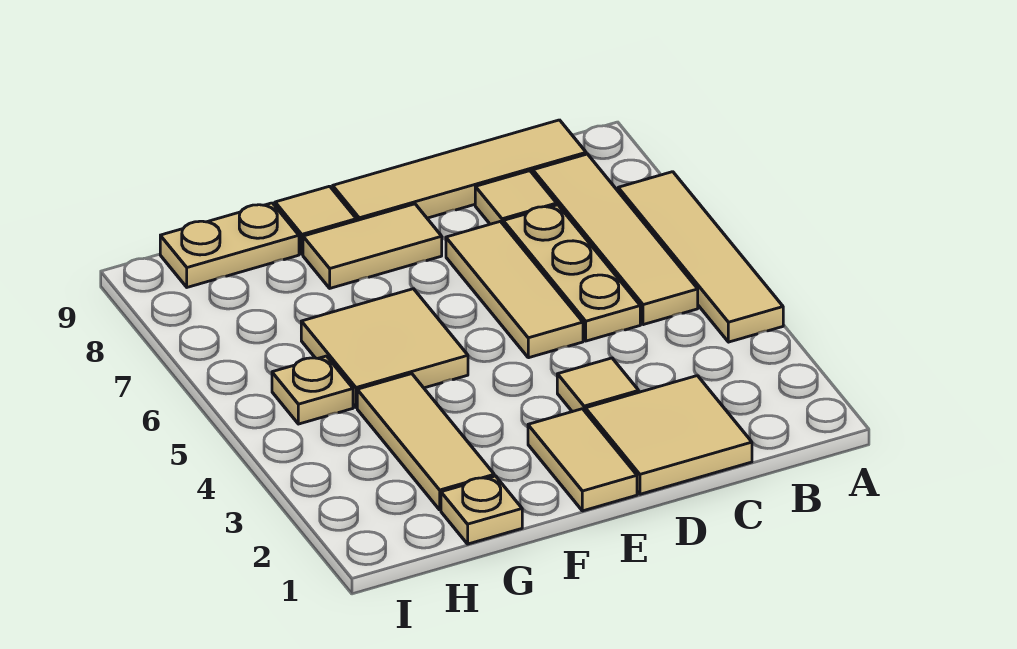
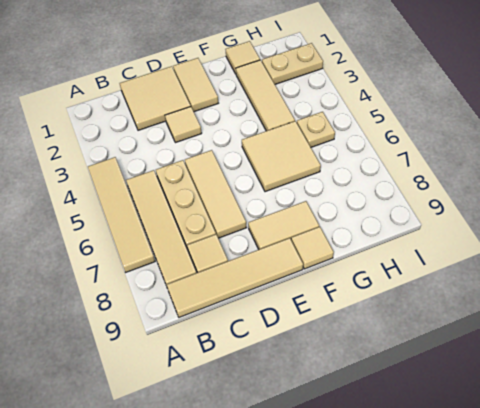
tan 1x1 plate [441,476,522,544] -> tan 1x1 tile [226,41,260,74]
tan 1x2 plate [160,203,299,287] -> tan 1x2 plate moved to [262,43,323,84]

